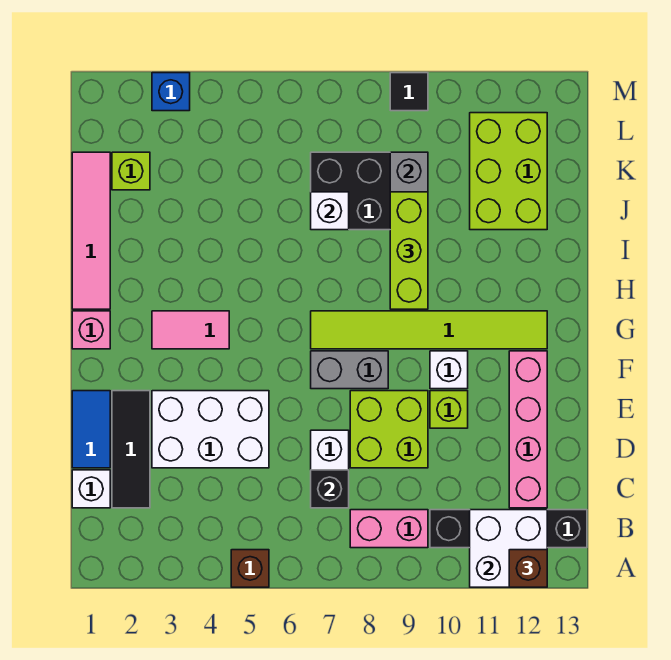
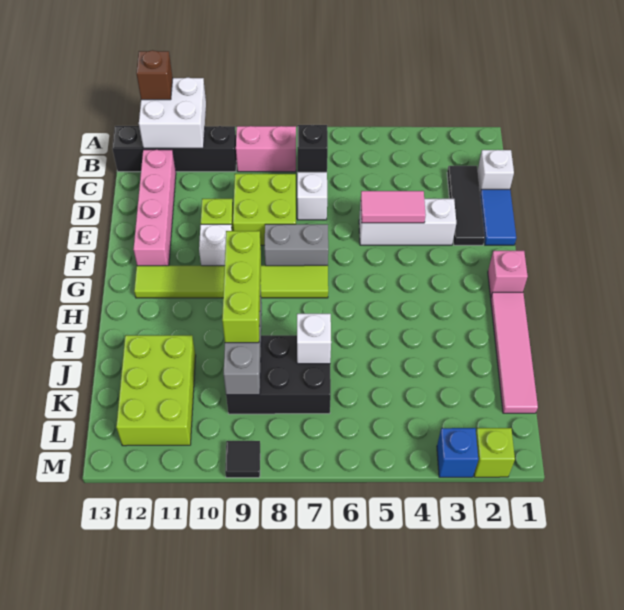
brown 1x1 brick [231,550,269,587] -> none
white 2x3 brick [152,391,269,468] -> white 1x3 brick [359,199,456,245]
pink 1x2 tile [152,311,229,349] -> pink 1x2 tile moved to [361,191,426,223]
lime 1x1 brick [112,152,150,190] -> lime 1x1 brick moved to [474,428,515,477]

